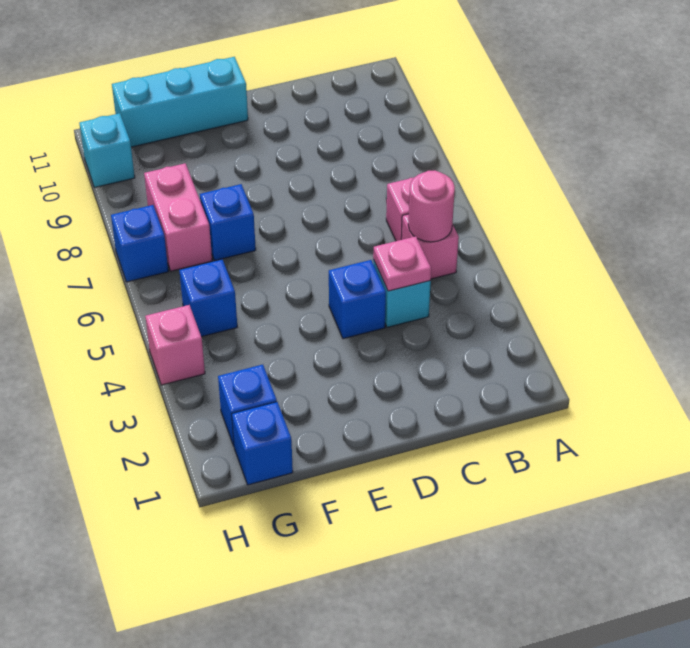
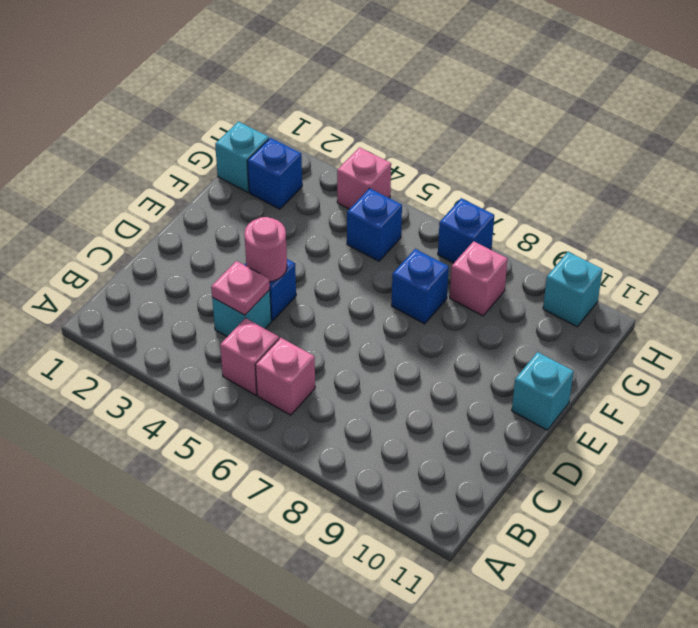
pink 1x1 round brick [408,170,455,242] -> pink 1x1 round brick moved to [244,217,287,282]
cyan 1x3 brick [112,57,248,147] -> cyan 1x1 brick [512,352,574,430]
blue 1x1 brick [232,402,293,485] -> cyan 1x1 brick [215,122,269,192]
pink 1x2 brick [144,163,212,271] -> pink 1x1 brick [450,241,508,316]

